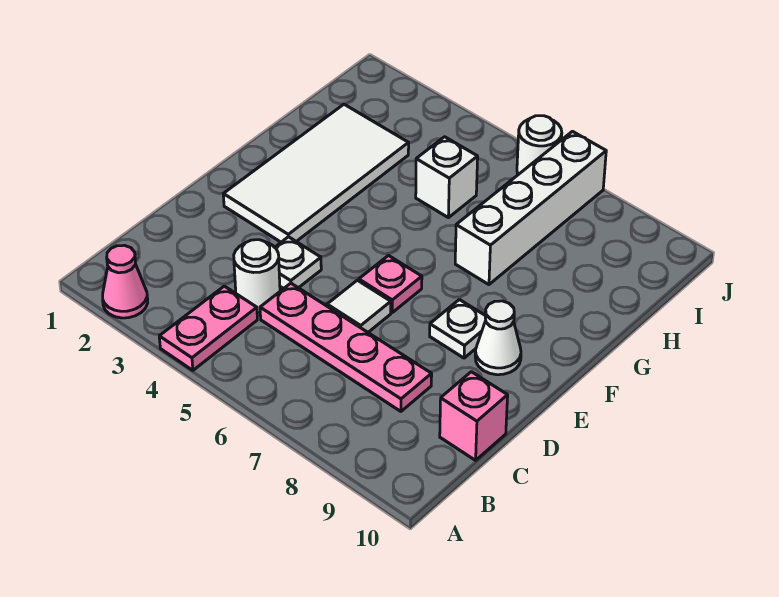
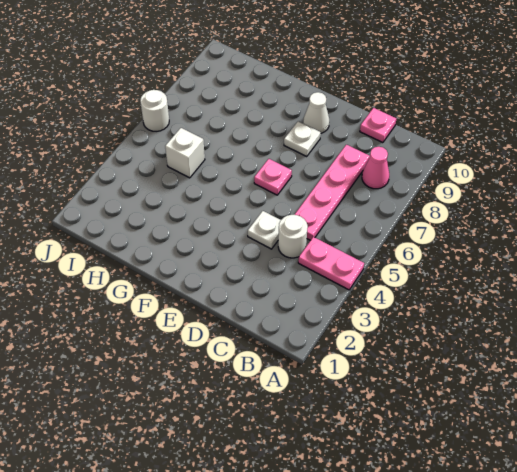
pink 1x1 cone [103,245,148,318] -> pink 1x1 cone moved to [362,147,389,189]
pink 1x1 brick [440,372,508,460] -> pink 1x1 plate [360,108,396,143]
white 1x1 tile [327,280,391,332] -> none
white 2x4 tile [223,104,409,242] -> none
white 1x4 brick [455,131,606,285] -> none

